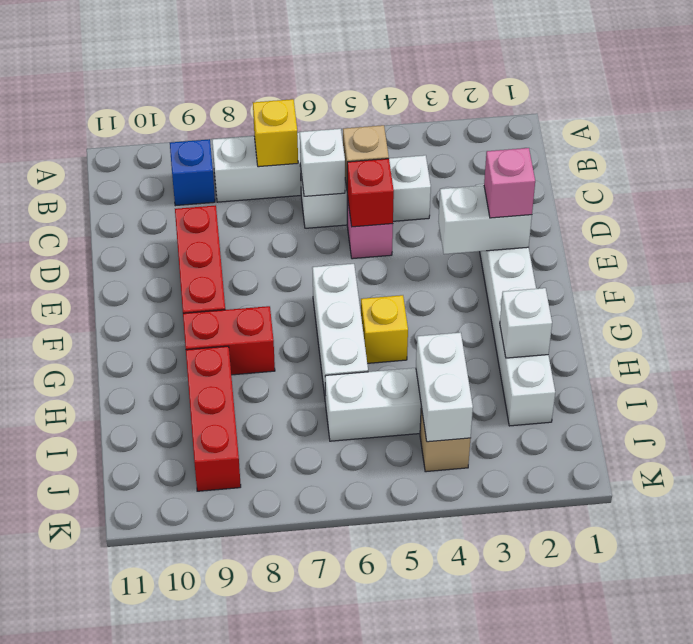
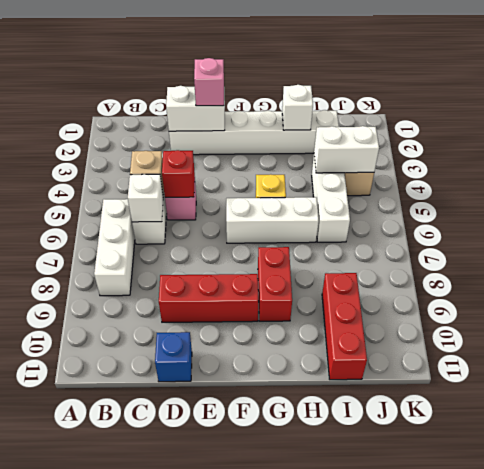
yellow 1x1 brick [253,99,298,167] -> none
blue 1x1 brick [170,139,215,206] -> blue 1x1 brick moved to [155,332,192,382]
white 1x2 brick [438,185,532,254] -> white 1x2 brick turned to [166,86,225,131]
red 1x3 brick [186,346,241,491] -> red 1x3 brick turned to [322,273,367,380]

